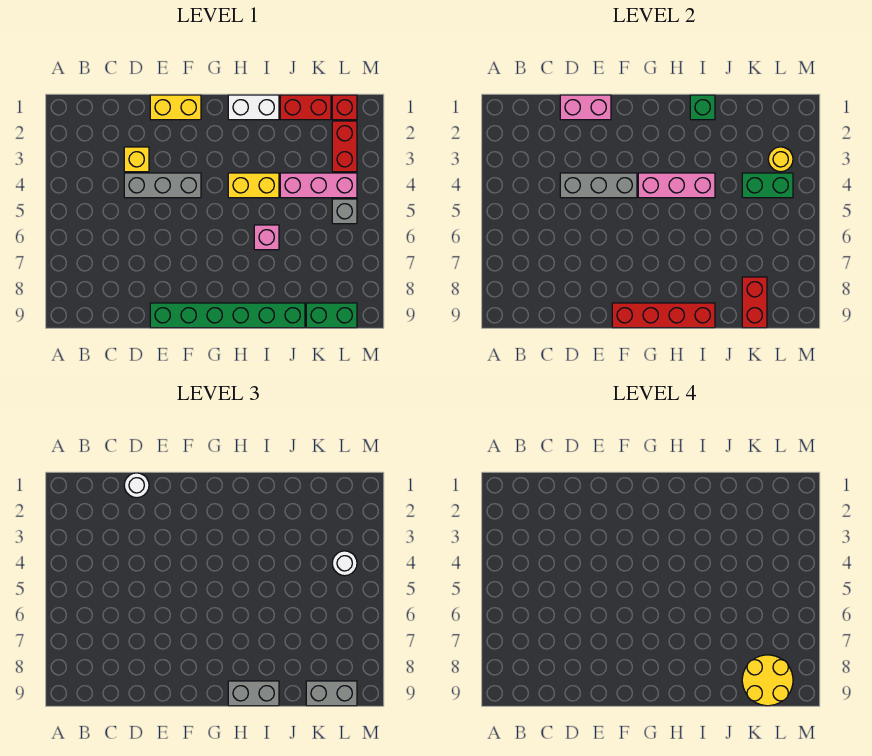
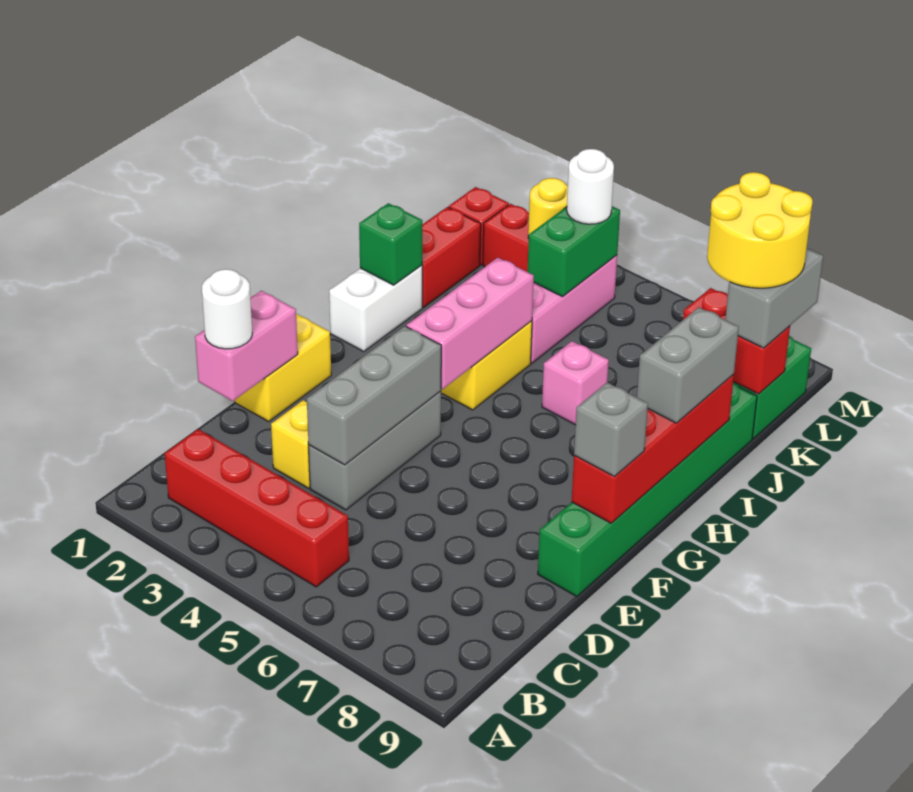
none -> red 1x4 brick [165,429,349,587]
grey 1x1 brick [332,199,357,224] -> grey 1x1 brick moved to [574,382,648,477]

